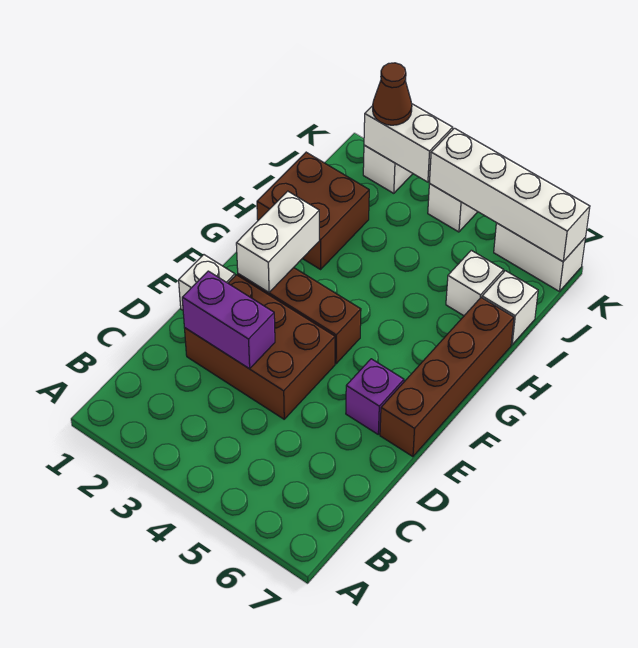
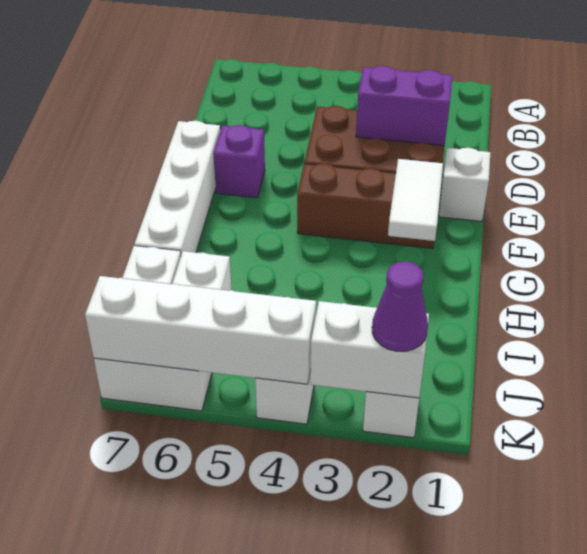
brown 1x4 brick [380,298,514,457] -> white 1x4 brick [134,121,220,254]
white 1x2 brick [236,191,319,292] -> white 1x2 tile [388,159,443,241]
brown 2x2 brick [257,152,369,269] -> none
brown 1x1 cone [373,63,412,125] -> purple 1x1 cone [372,262,428,351]

